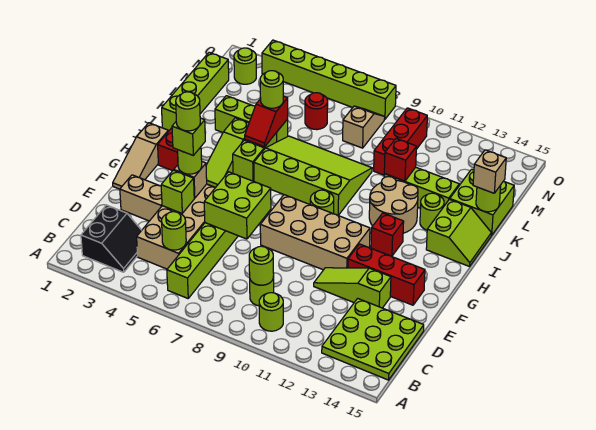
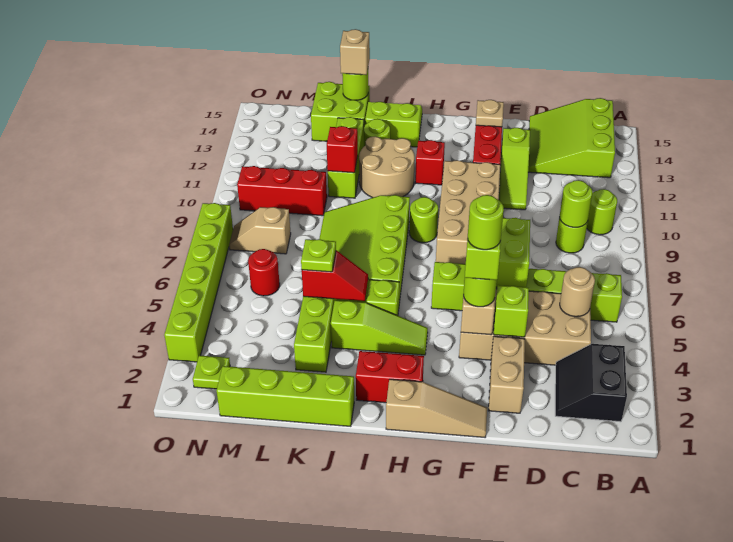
black 2x2 slope [81,205,142,272] -> black 2x2 slope turned to [555,344,627,422]
lime 3x3 plate [322,298,424,380] -> lime 3x3 slope [528,98,615,178]
lime 1x1 round brick [162,212,186,250] -> tan 1x1 round brick [560,267,595,317]
none -> tan 1x1 plate [476,100,504,127]
lime 1x1 round brick [260,71,283,108] -> lime 1x1 plate [301,239,336,272]
lime 1x1 round brick [234,48,256,84] -> lime 1x1 plate [193,355,230,389]

